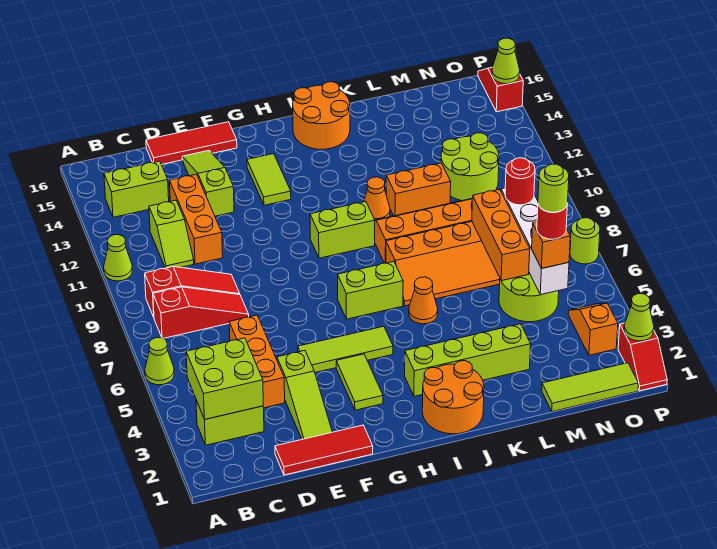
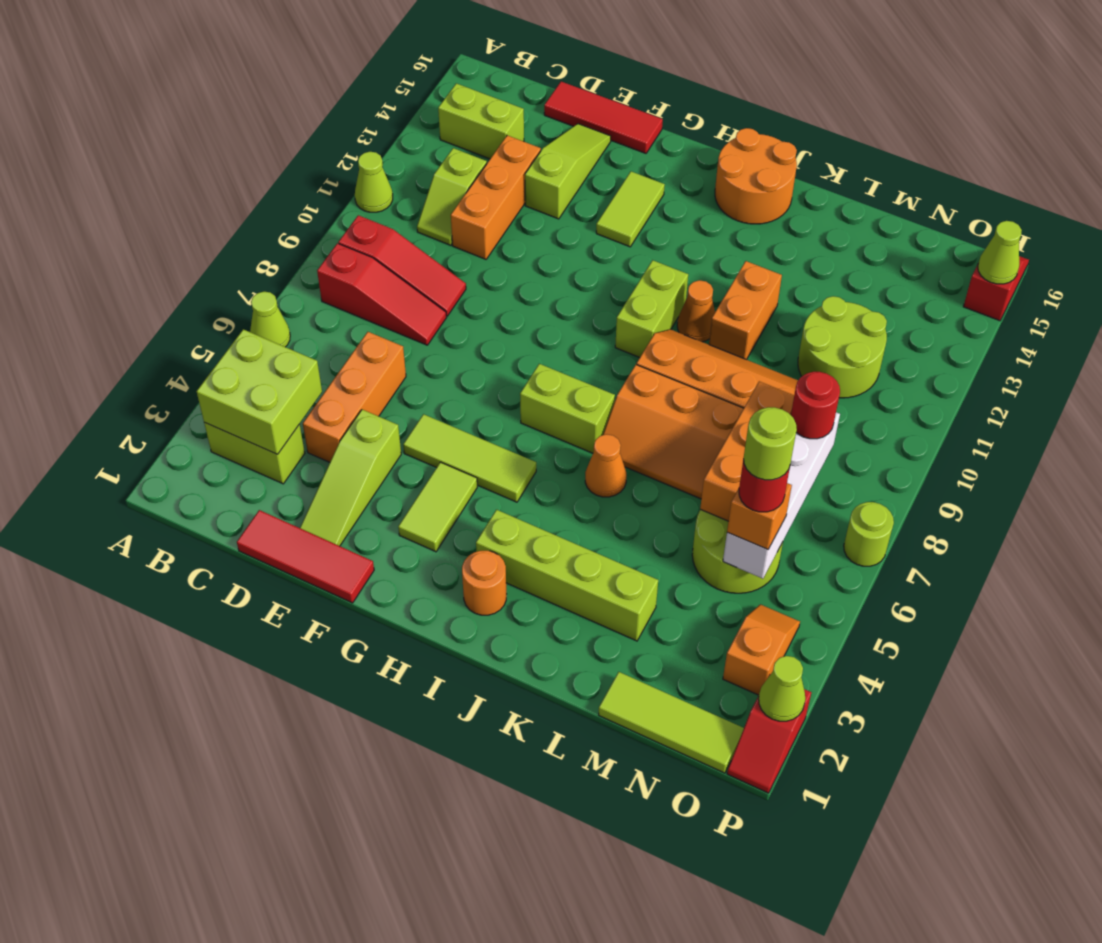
lime 1x2 brick [310,201,375,258] -> lime 1x2 brick turned to [615,260,688,358]
orange 2x2 round brick [422,361,484,434] -> orange 1x1 round brick [462,551,506,615]
orange 1x2 brick [386,163,451,216] -> orange 1x2 brick turned to [709,261,782,360]

